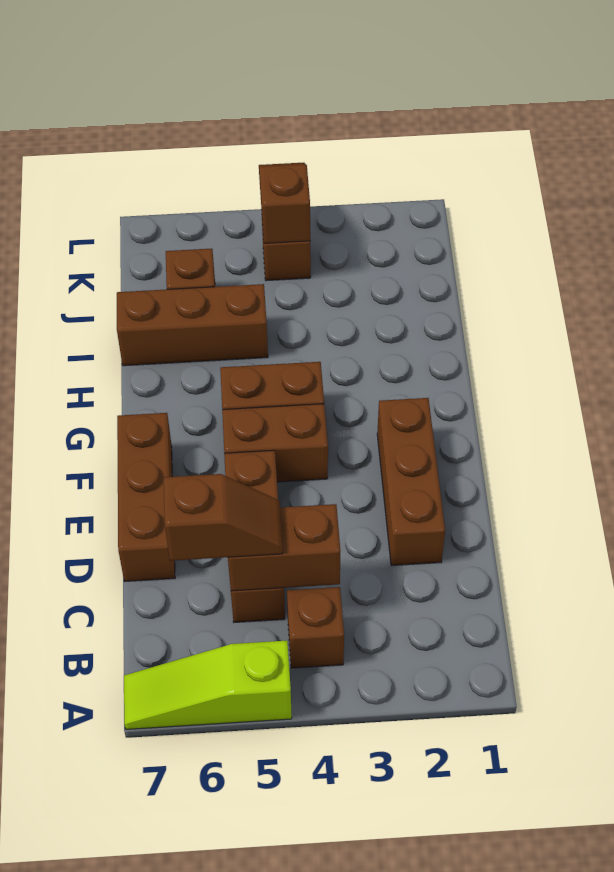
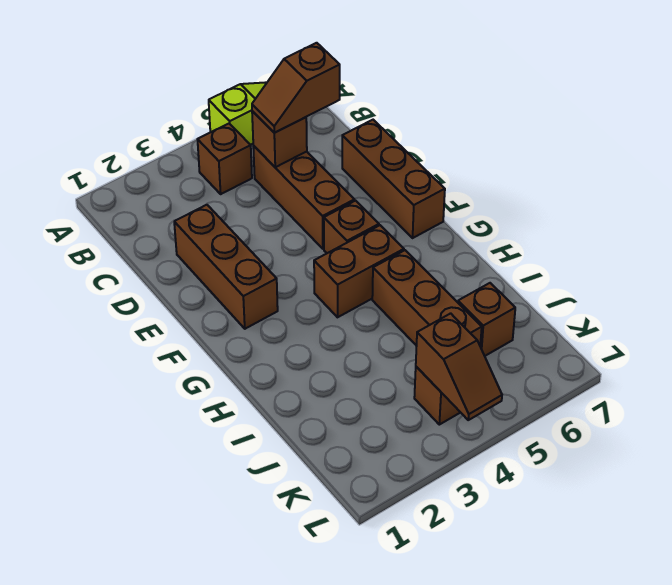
brown 1x2 brick [228,504,340,591] -> brown 1x1 brick [252,111,307,167]
brown 1x2 brick [222,404,328,482] -> brown 1x1 brick [324,201,379,253]
brown 1x3 brick [117,284,268,366] -> brown 1x3 brick turned to [372,250,482,346]

